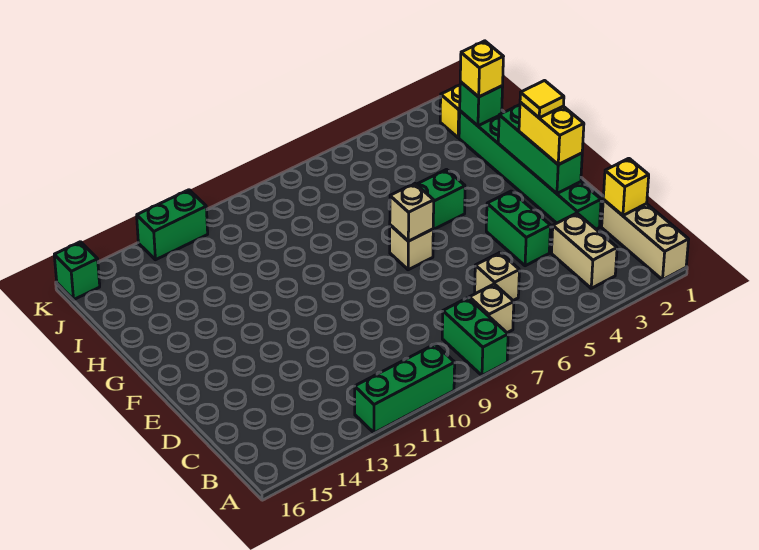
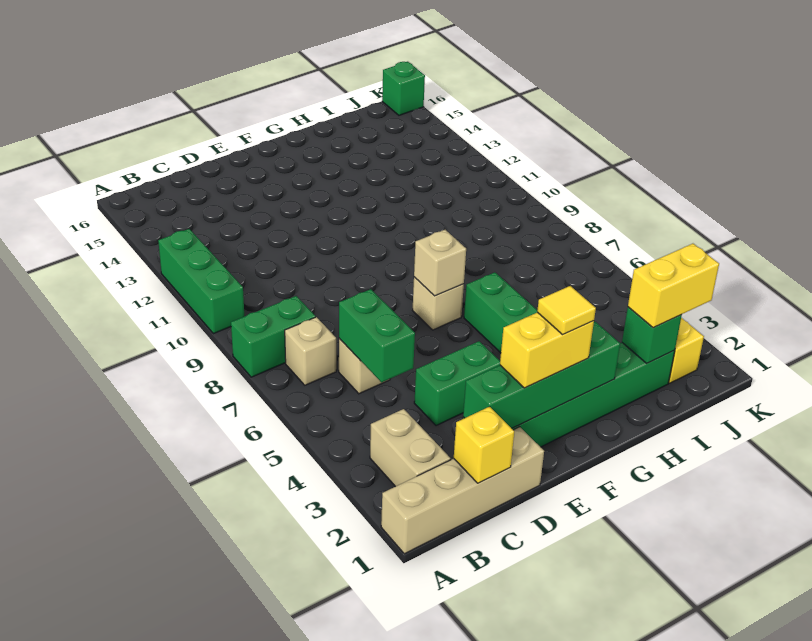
tan 1x3 brick [602,200,689,280] -> tan 1x4 brick [381,427,544,554]
tan 1x2 brick [551,213,617,288] -> tan 1x2 brick turned to [370,409,451,487]
green 1x3 brick [498,105,582,193] -> green 1x4 brick [463,322,620,428]
yellow 1x1 brick [460,41,503,97] -> yellow 1x2 brick [628,244,719,328]
green 1x2 brick [137,190,208,260] -> green 1x2 brick moved to [339,289,415,382]

